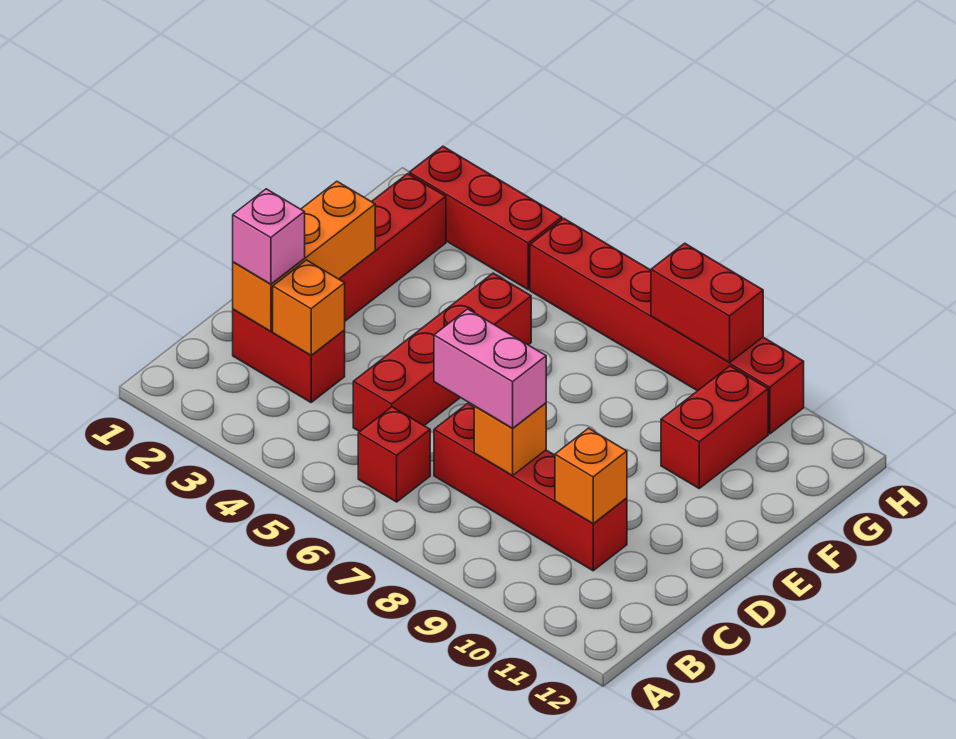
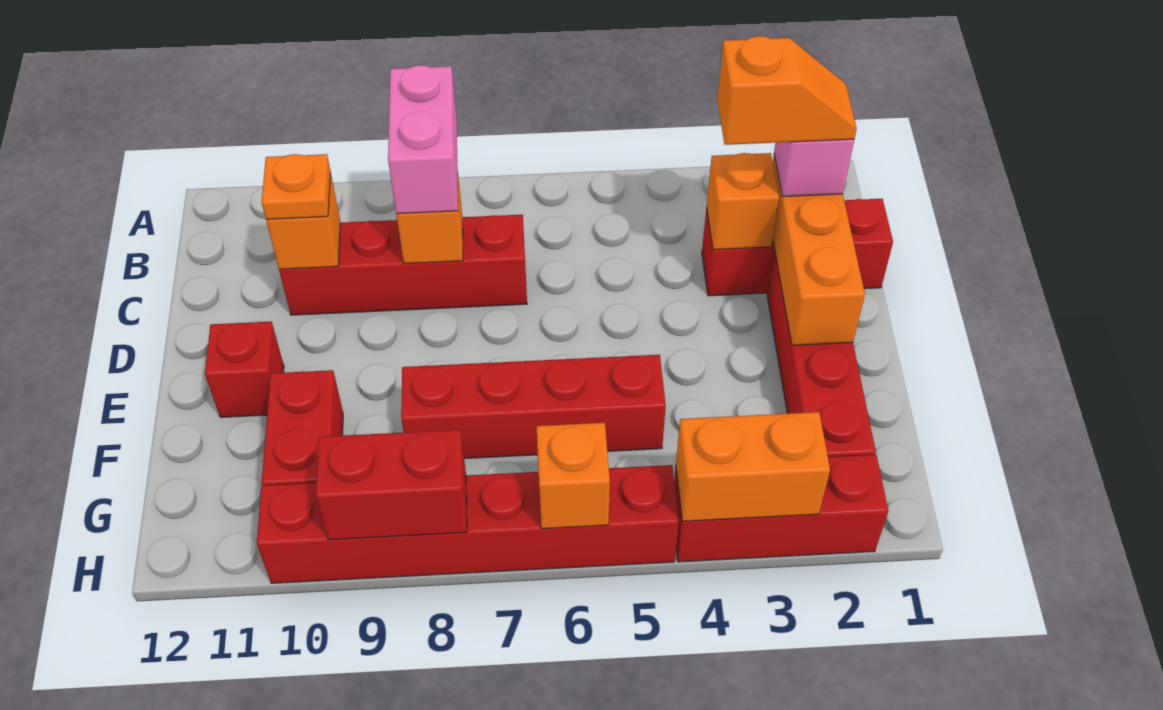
red 1x1 brick [358,407,430,502] -> red 1x1 brick moved to [205,322,284,417]
red 1x2 brick [233,309,345,402] -> red 1x3 brick [702,199,893,296]
none -> orange 1x2 slope [717,36,857,145]
red 1x4 brick [353,273,531,432] -> red 1x4 brick turned to [401,355,666,459]
pink 1x2 brick [434,309,546,428] -> pink 1x2 brick turned to [388,65,458,214]
none -> orange 1x1 plate [262,154,331,219]
none -> orange 1x2 brick [676,412,830,521]
none -> orange 1x1 brick [536,423,610,529]

